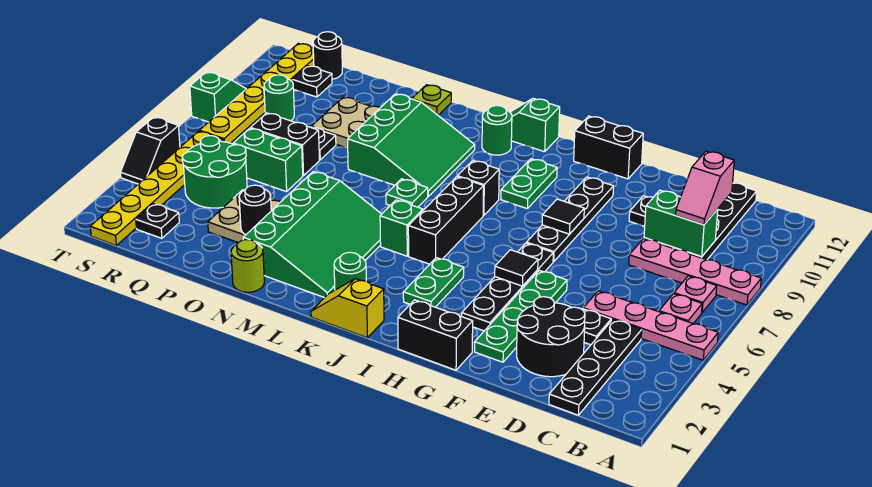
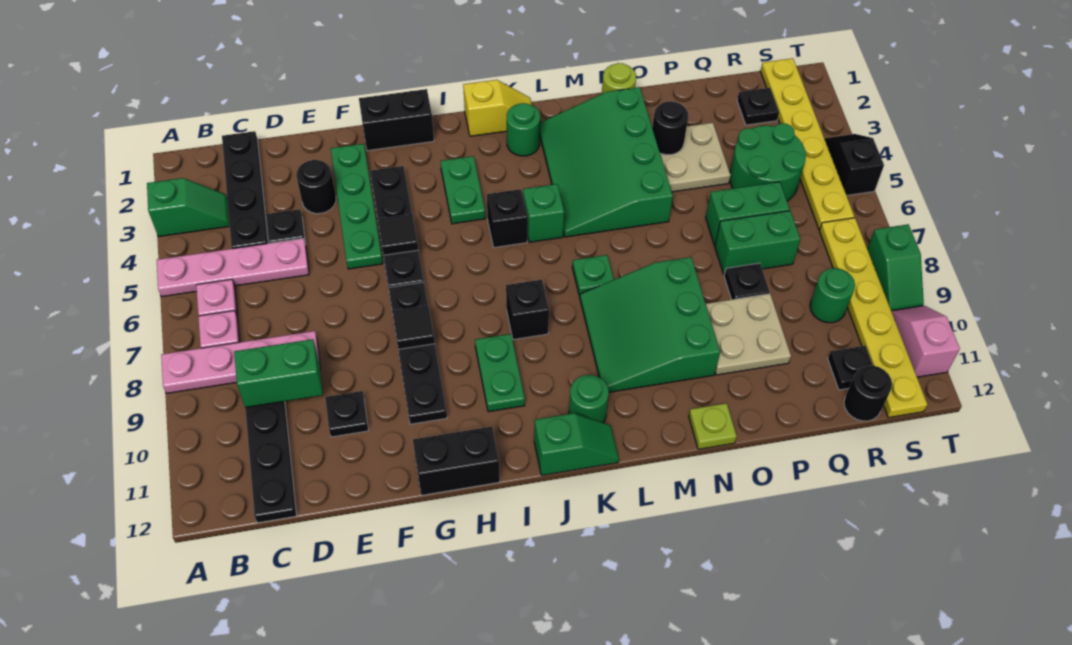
none -> green 1x2 slope [147,178,230,237]
pink 1x2 slope [676,151,734,225] -> pink 1x2 slope moved to [891,306,960,377]
black 2x2 round brick [517,297,585,377] -> black 1x1 round brick [296,160,336,214]
black 1x3 brick [408,177,484,264] -> black 1x1 brick [487,189,528,248]
black 1x2 brick [251,113,319,176] -> green 1x2 brick [715,211,800,275]

